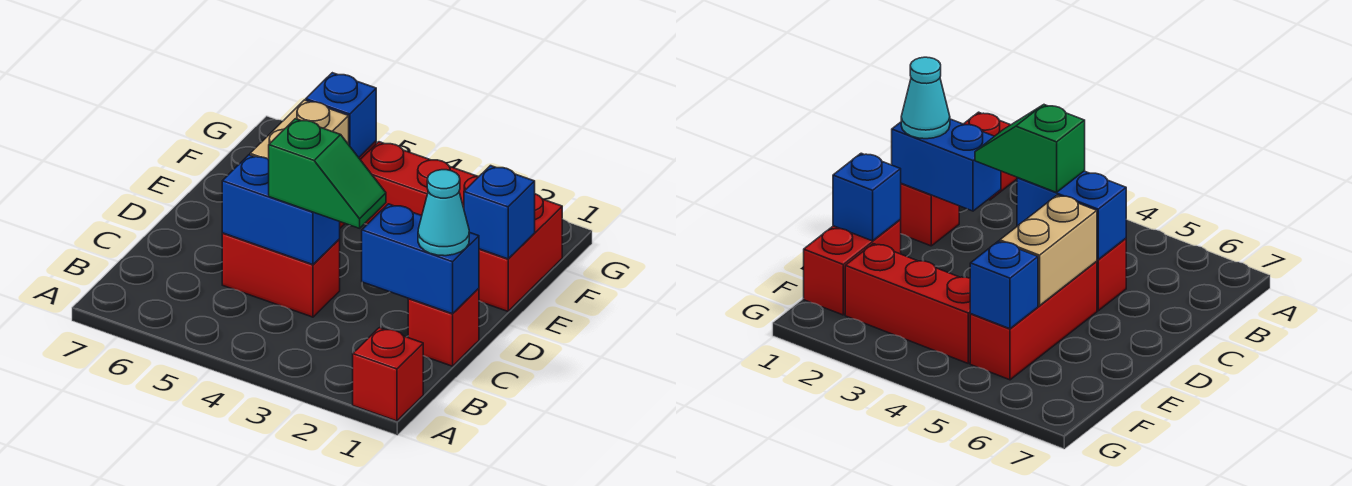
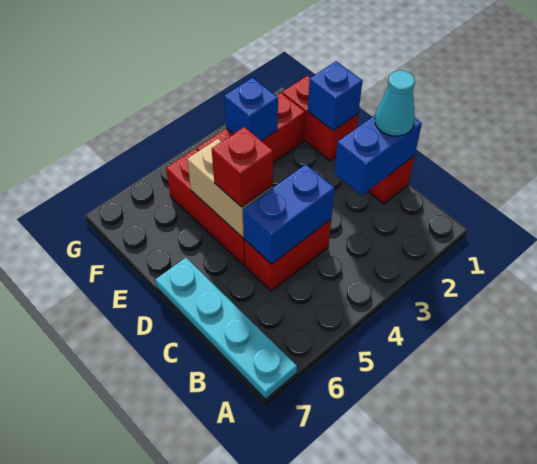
red 1x1 brick [353,328,423,421] -> red 1x1 brick moved to [212,127,273,207]
none -> cyan 1x4 plate [155,258,297,399]
green 1x2 slope [269,119,386,228] -> none
blue 1x1 brick [306,73,376,157] -> blue 1x1 brick moved to [224,78,278,141]

